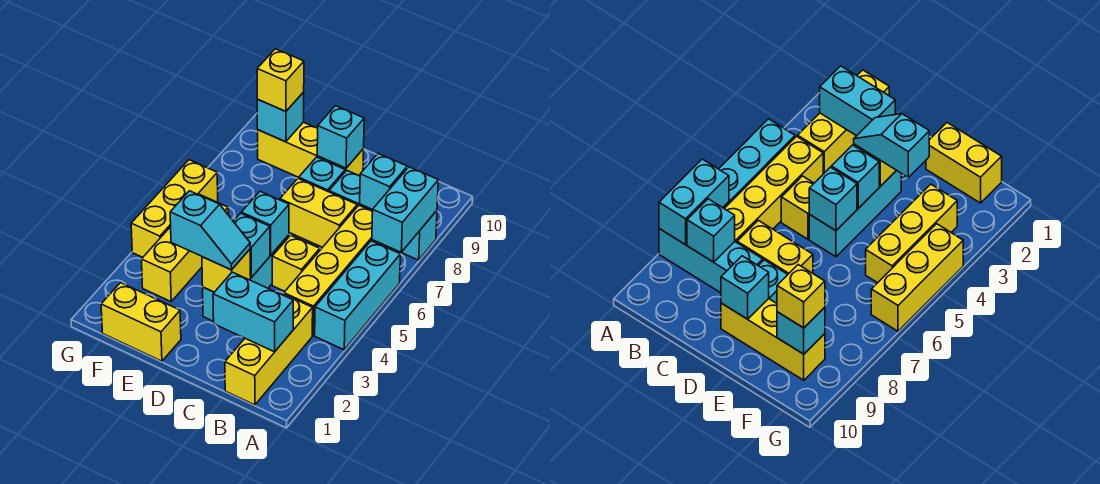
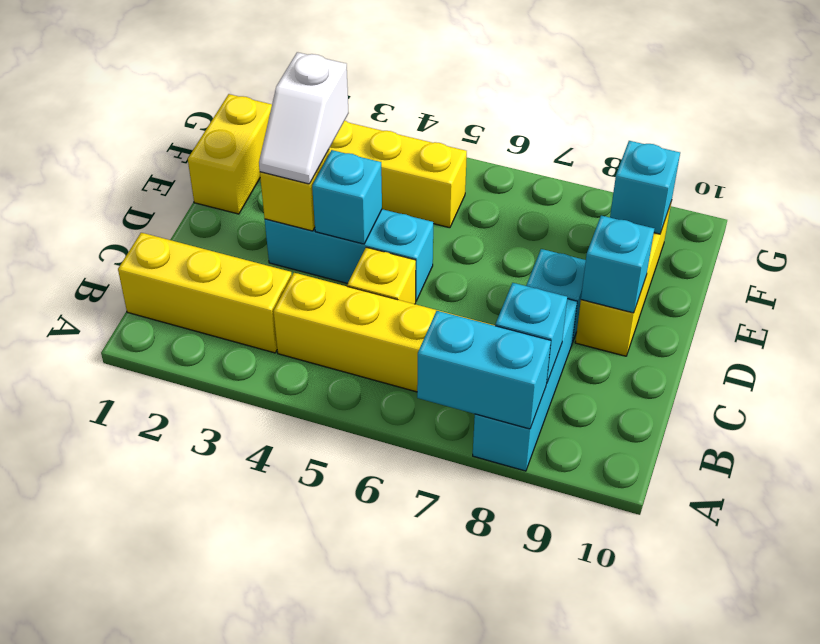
cyan 1x3 brick [315,241,400,350] -> none
cyan 1x2 brick [213,272,293,352] -> none
yellow 1x2 brick [280,178,357,247] -> none
cyan 1x2 slope [170,191,250,270] -> white 1x2 slope [259,52,349,184]
cyan 1x1 brick [241,191,289,255] -> none
yellow 1x1 brick [257,49,304,111] -> none
yellow 1x3 brick [131,160,218,257] -> none

